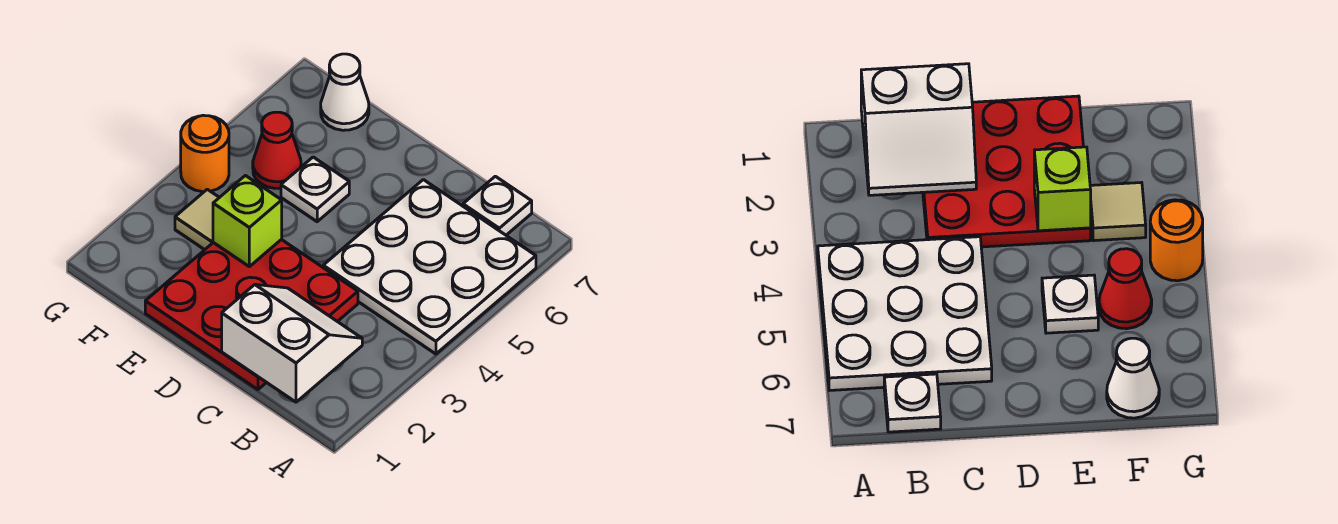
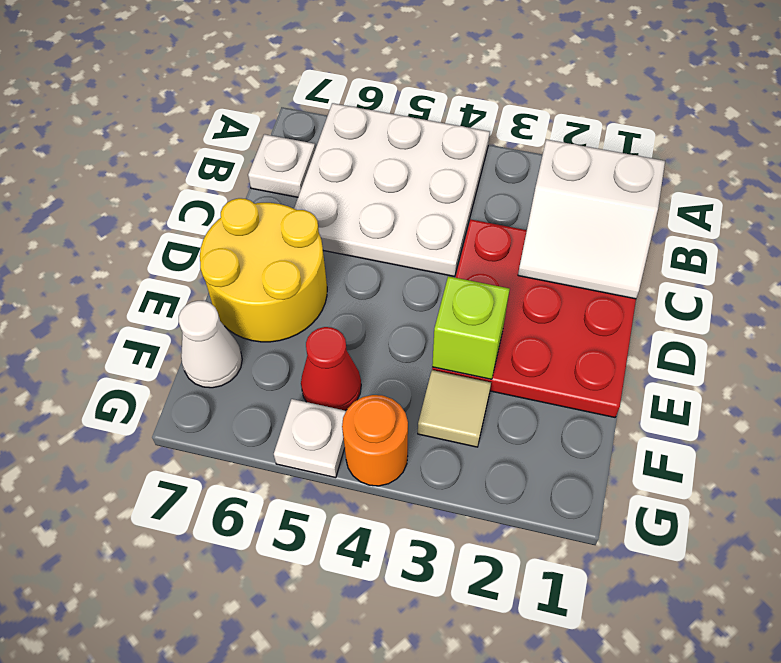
white 2x2 slope [222,284,362,402] -> white 2x2 slope turned to [518,139,665,299]
none -> yellow 2x2 round brick [200,198,327,342]
white 1x1 plate [281,157,349,222] -> white 1x1 plate moved to [274,399,346,478]

